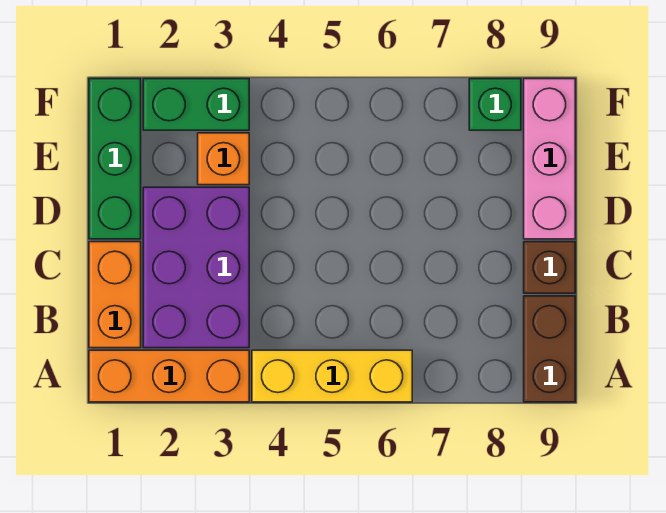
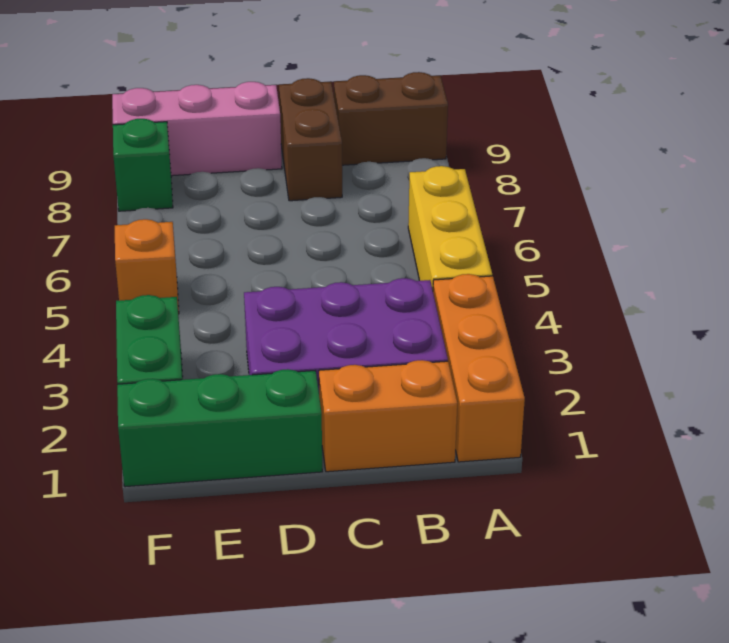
brown 1x1 brick [524,242,575,293] -> brown 1x2 brick [279,78,342,201]
orange 1x1 brick [198,133,249,185] -> orange 1x1 brick moved to [115,219,179,314]

